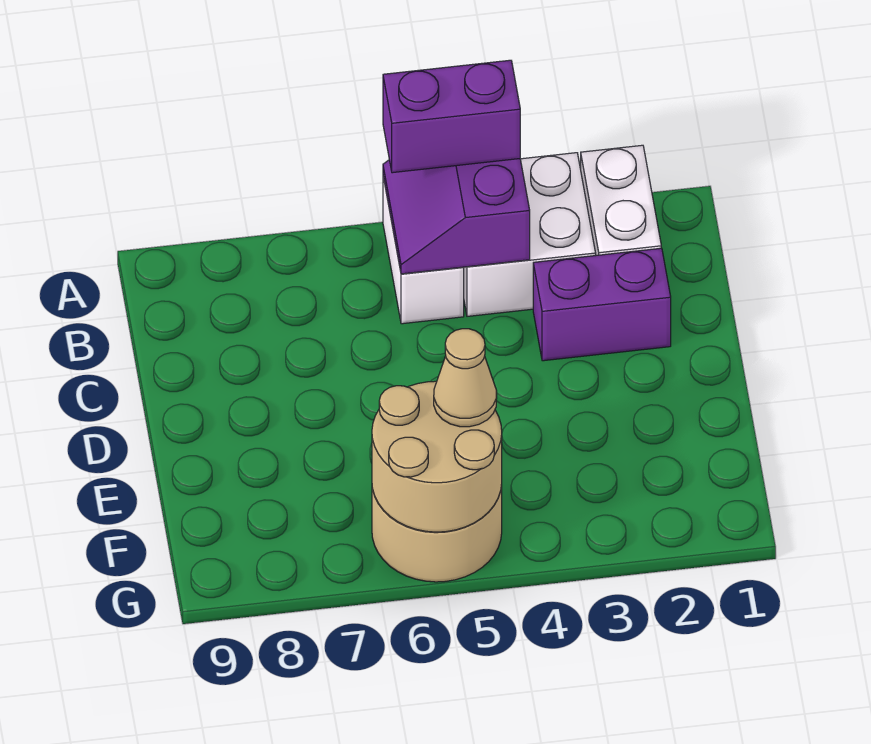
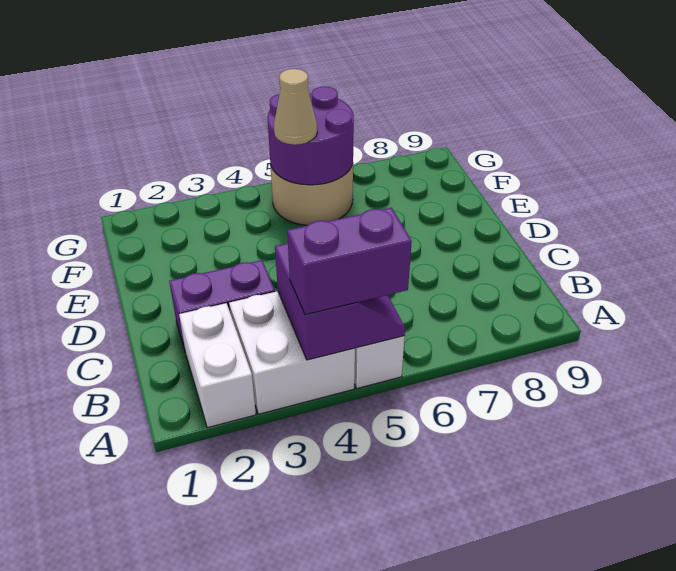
tan 2x2 round brick [372,381,502,532] -> purple 2x2 round brick [267,87,354,185]

